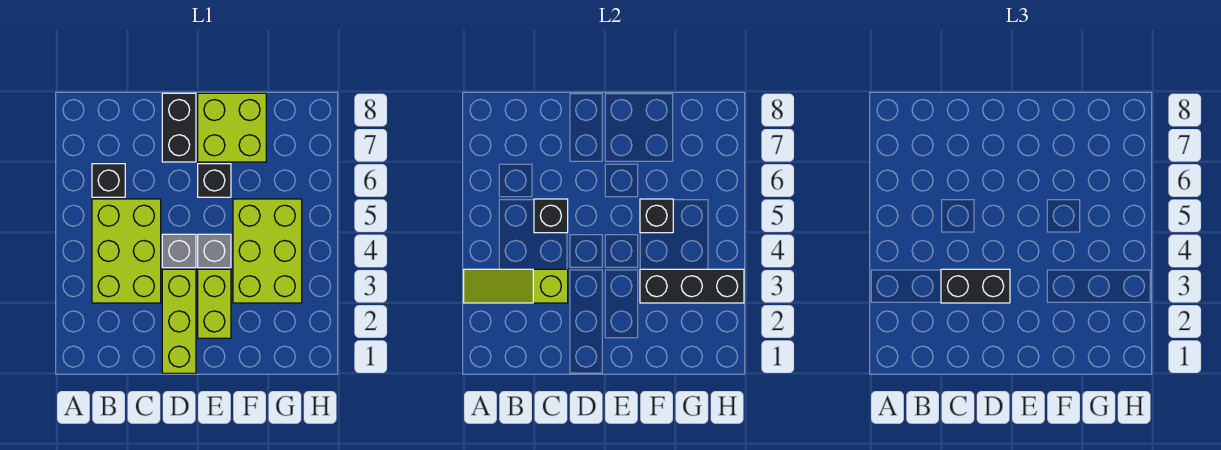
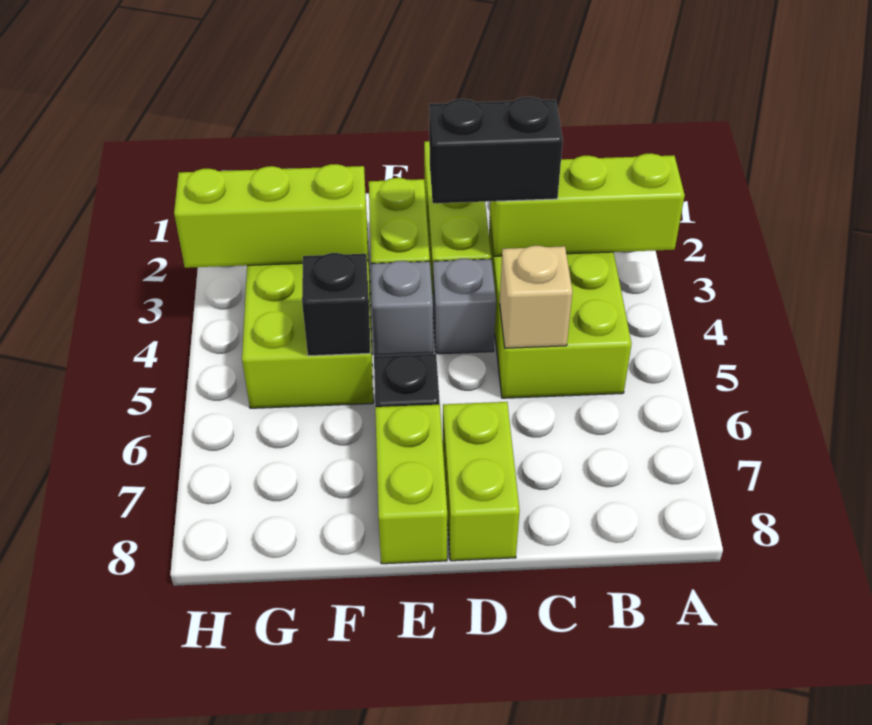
lime 1x3 slope [464,269,568,303] -> lime 1x3 brick [490,153,685,256]
black 1x1 brick [92,164,125,197] -> none
black 1x1 brick [534,199,568,233] -> tan 1x1 brick [500,246,573,348]
black 1x2 brick [162,93,196,162] -> lime 1x2 brick [443,402,520,561]
lime 2x2 brick [198,93,266,162] -> lime 1x2 brick [375,405,447,564]
black 1x3 brick [640,269,744,303] -> lime 1x3 brick [174,164,368,268]

